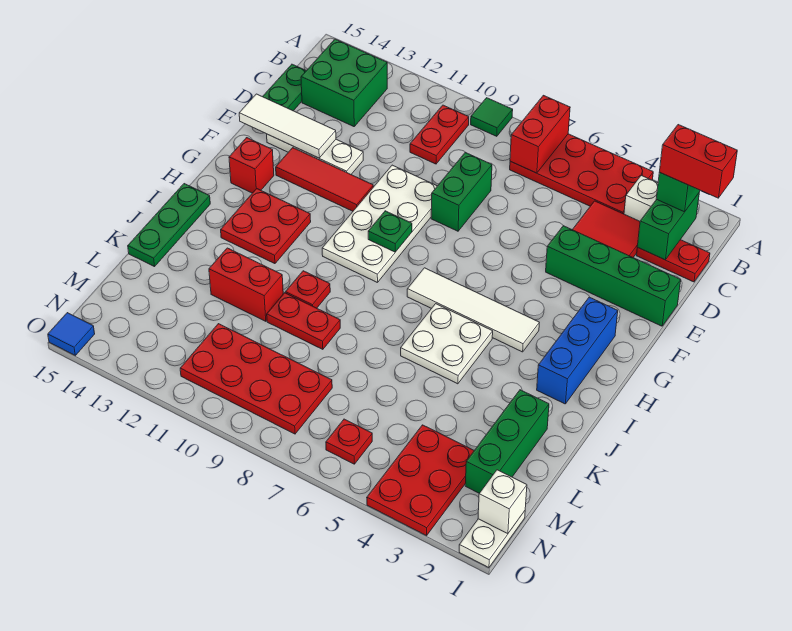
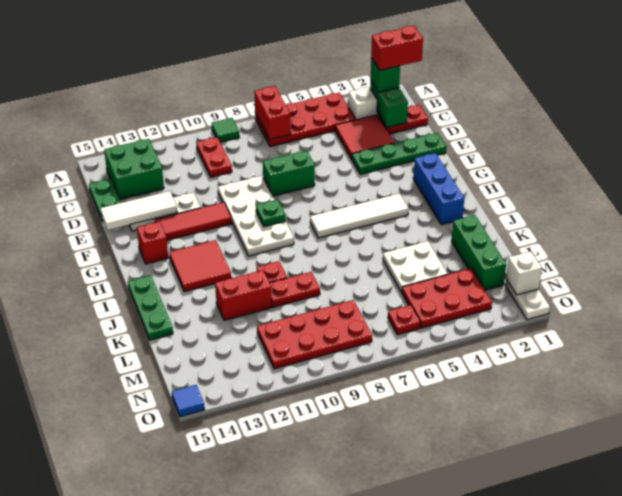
green 1x2 brick [431,152,492,231] -> green 1x2 brick turned to [263,151,315,196]
green 1x4 brick [546,226,681,326] -> green 1x4 plate [352,133,446,174]
red 2x2 plate [221,189,311,264] -> red 2x2 tile [169,240,231,292]
white 2x2 plate [401,304,493,384] -> white 2x2 plate moved to [383,241,448,293]
red 2x3 plate [367,425,474,536] -> red 2x3 plate turned to [402,268,492,328]

